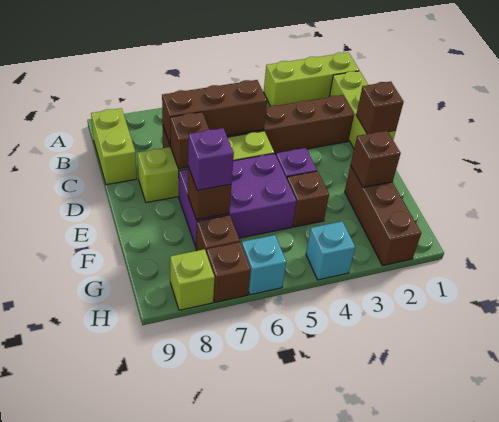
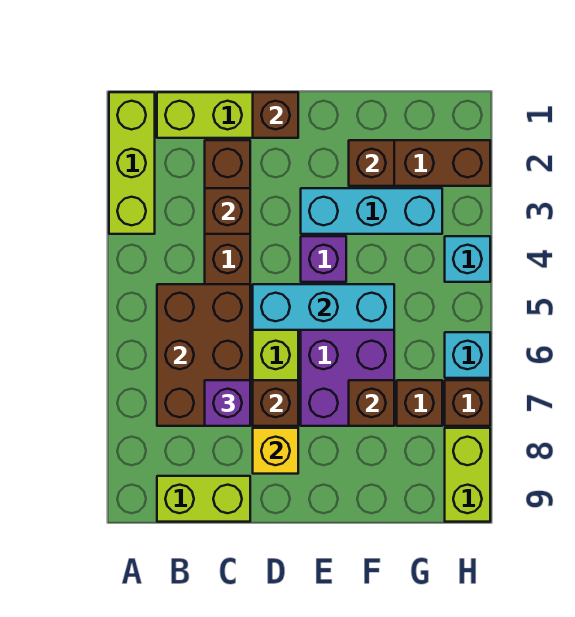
brown 1x3 brick [162,80,267,144] -> brown 2x3 brick [157,284,250,426]
none -> cyan 1x3 brick [253,284,394,330]
none -> yellow 1x1 brick [253,428,298,474]
none -> cyan 1x3 brick [301,188,442,234]
brown 1x1 brick [287,171,329,227] -> brown 1x1 brick moved to [205,188,250,234]
purple 1x1 brick [188,128,234,190] -> purple 1x1 brick moved to [205,380,250,426]
lime 1x1 brick [170,249,215,310] -> lime 1x2 brick [445,428,490,522]

